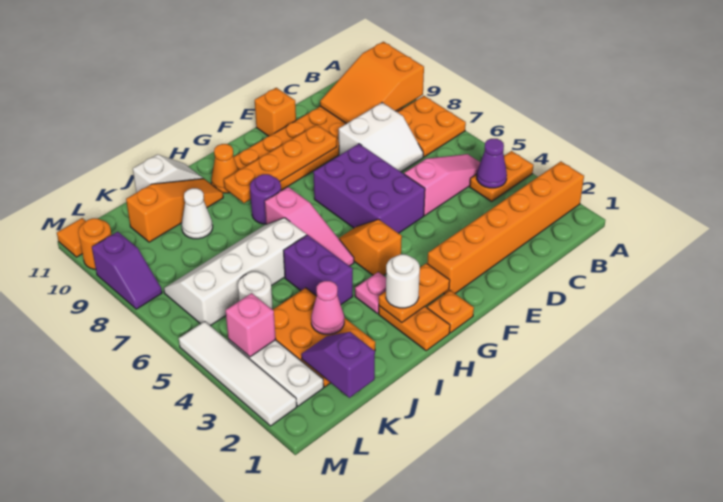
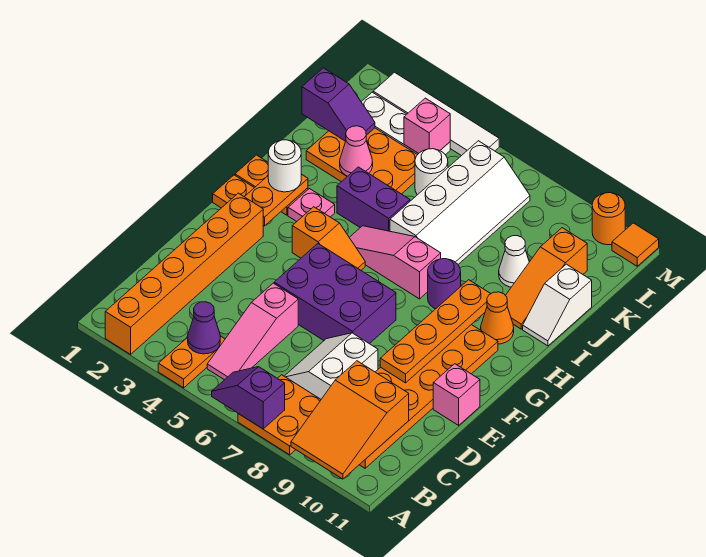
orange 2x3 slope [320,42,424,124] -> orange 2x3 slope turned to [291,361,409,479]
orange 1x1 brick [255,88,296,136] -> pink 1x1 brick [433,364,480,425]
purple 1x2 slope [92,232,162,309] -> purple 1x2 slope moved to [212,367,285,429]

